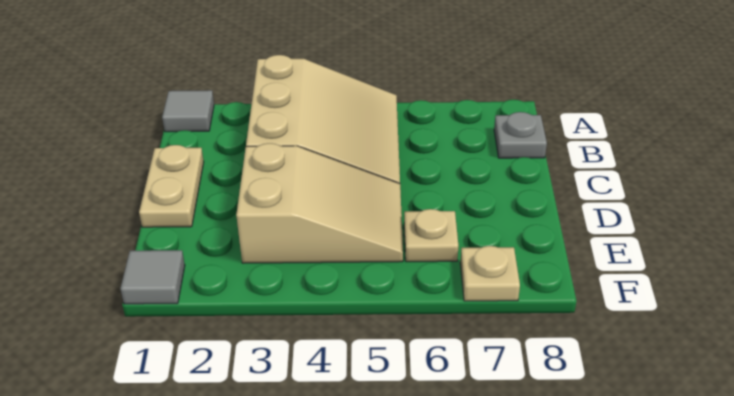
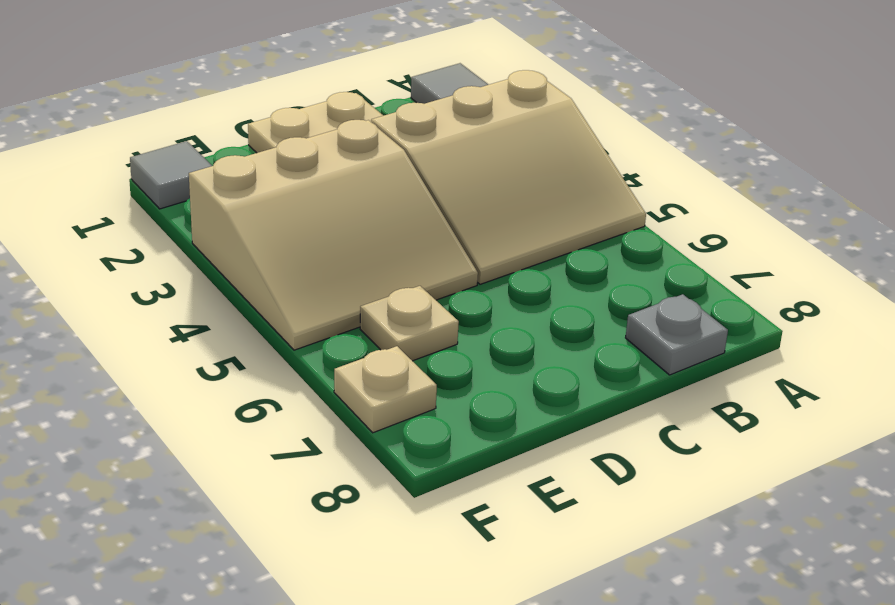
tan 2x3 slope [236,143,403,263] -> tan 3x3 slope [189,120,478,350]

